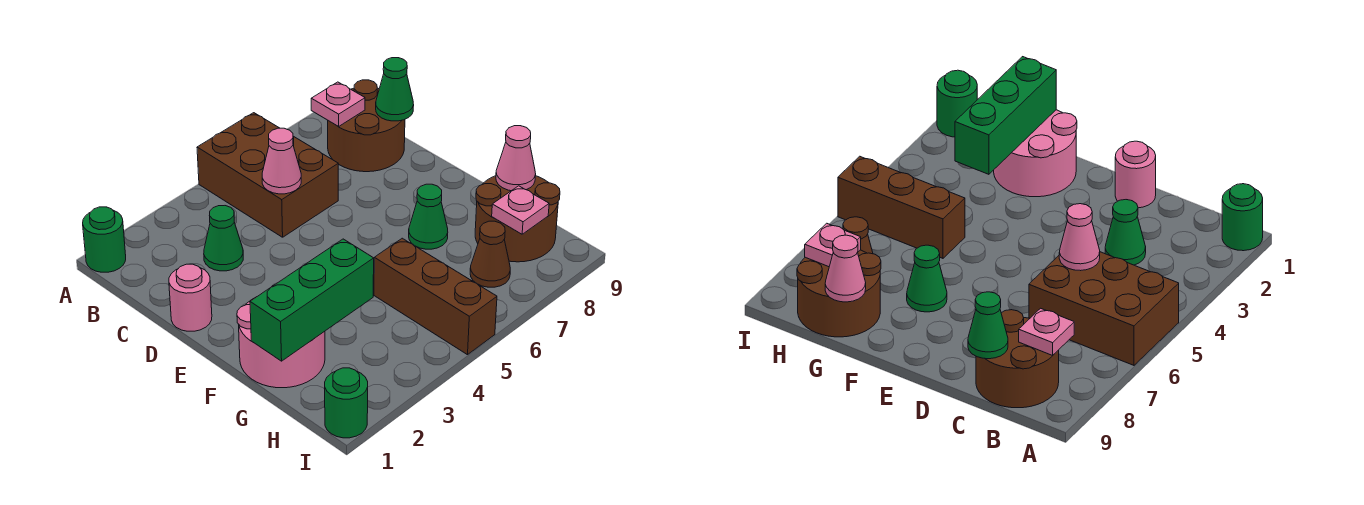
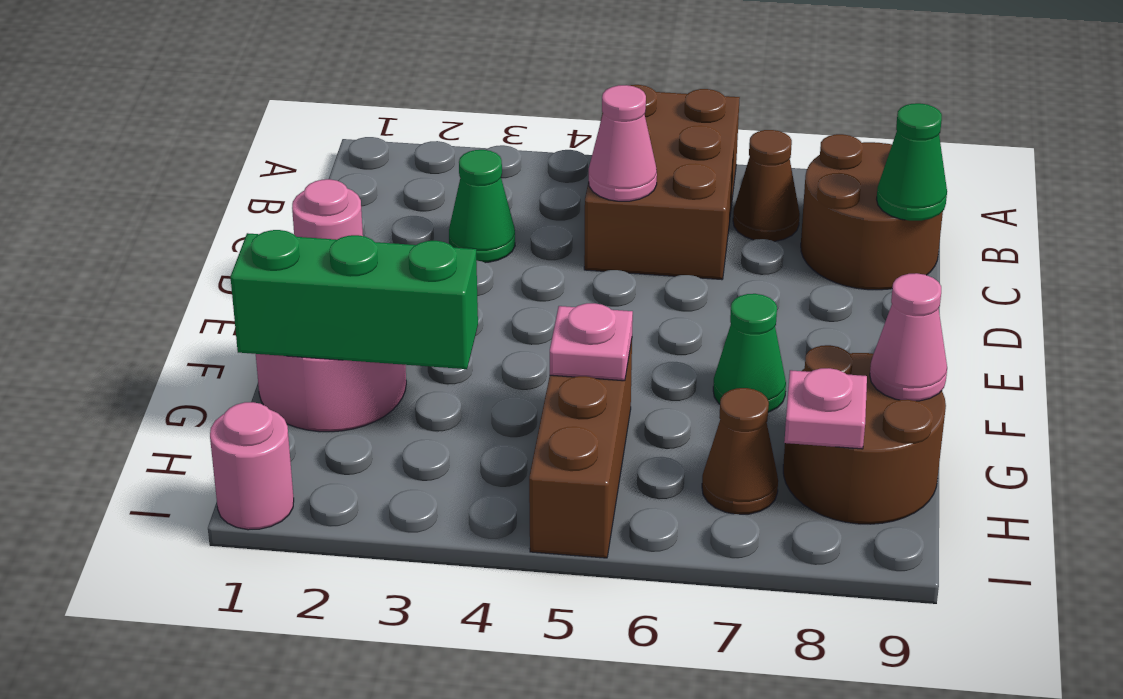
green 1x1 round brick [83,207,126,272] -> none
none -> brown 1x1 cone [733,130,800,241]
pink 1x1 plate [311,82,365,127] -> pink 1x1 plate moved to [550,303,633,381]
green 1x1 round brick [325,368,368,438] -> pink 1x1 round brick [210,402,294,530]

